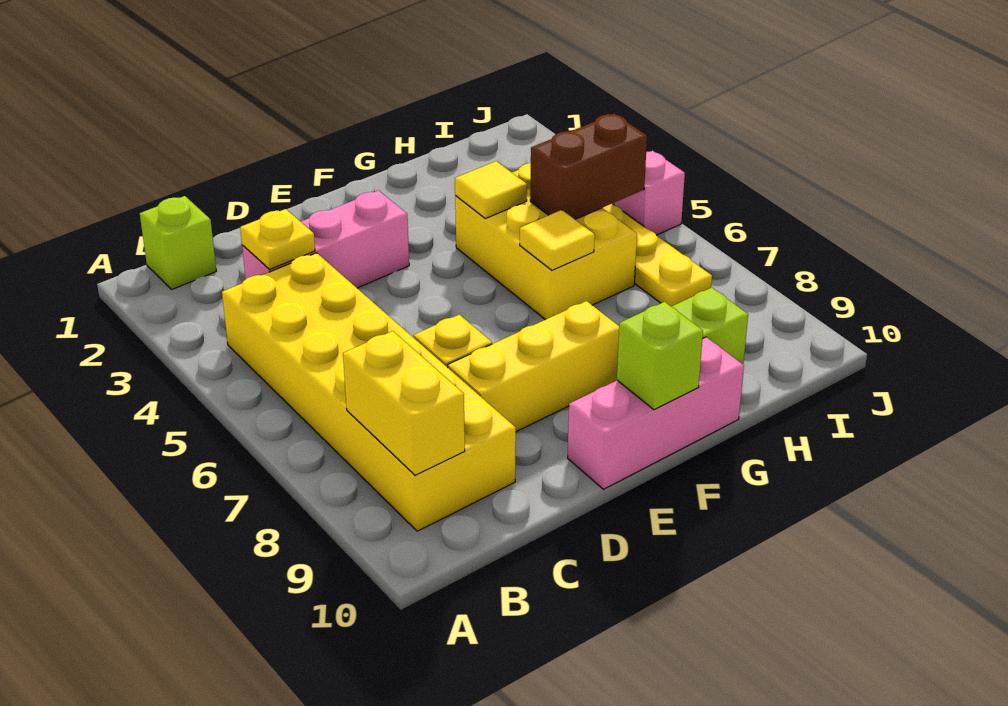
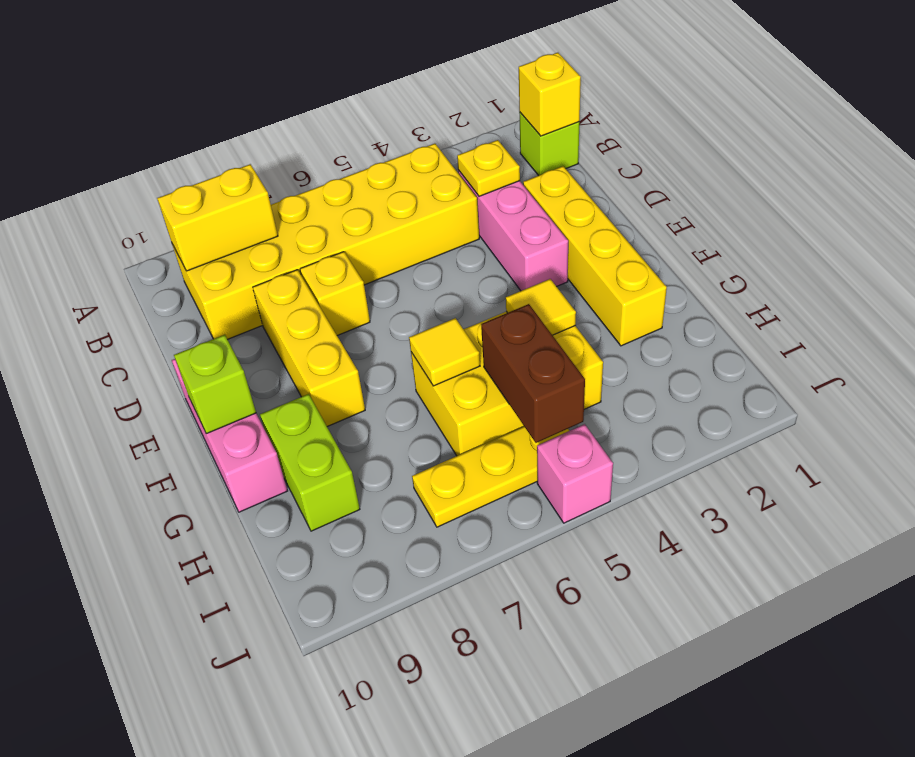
none -> yellow 1x1 brick [519,53,581,136]
none -> yellow 1x4 brick [523,166,667,346]

